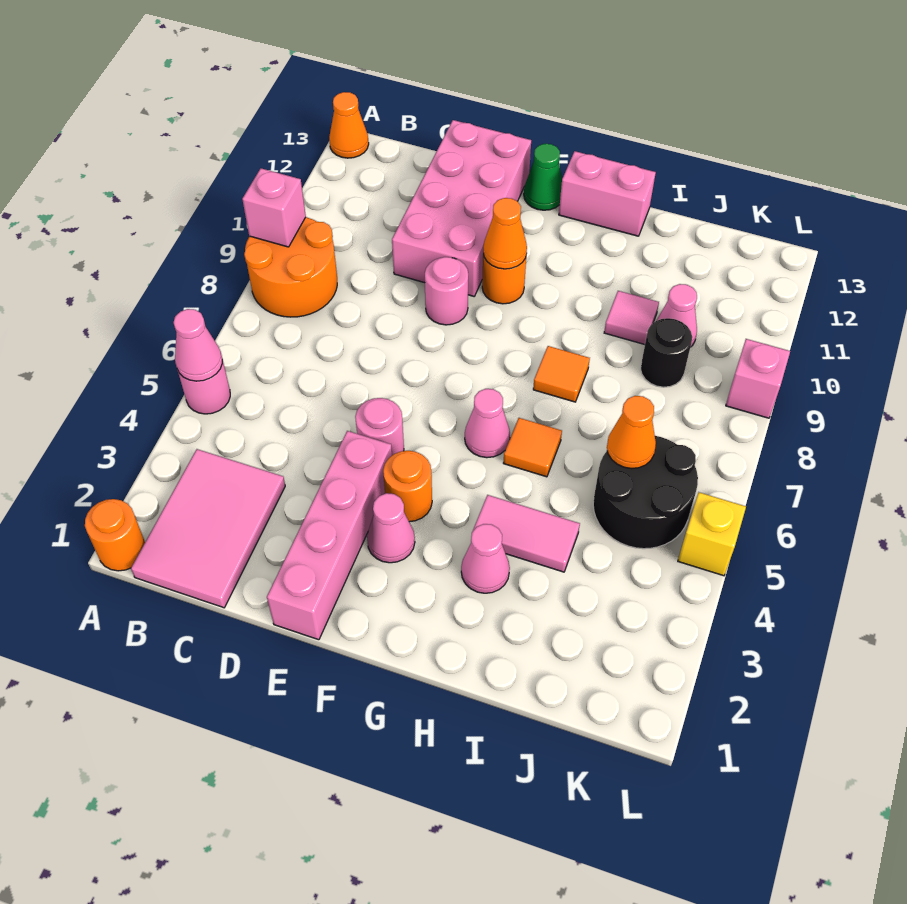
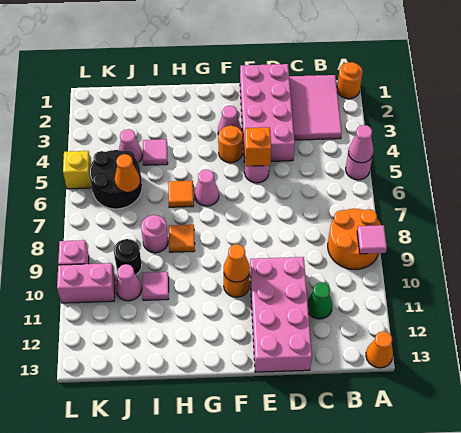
pink 1x1 brick [242,168,306,247] -> pink 1x1 tile [357,225,387,254]
pink 1x4 brick [267,431,392,640] -> pink 2x4 brick [240,64,295,162]
none -> orange 1x1 brick [245,127,271,166]
pink 1x1 round brick [425,257,468,325] -> pink 1x1 round brick moved to [141,215,168,253]
green 1x1 cone [524,144,562,210] -> green 1x1 cone moved to [307,282,332,319]
pink 1x2 brick [559,151,656,236] -> pink 1x2 brick moved to [57,263,115,303]
pink 1x1 cone [461,524,510,593] -> pink 1x1 cone moved to [119,129,142,163]
pink 1x2 tile [473,495,580,572] -> pink 1x1 tile [143,139,168,165]

